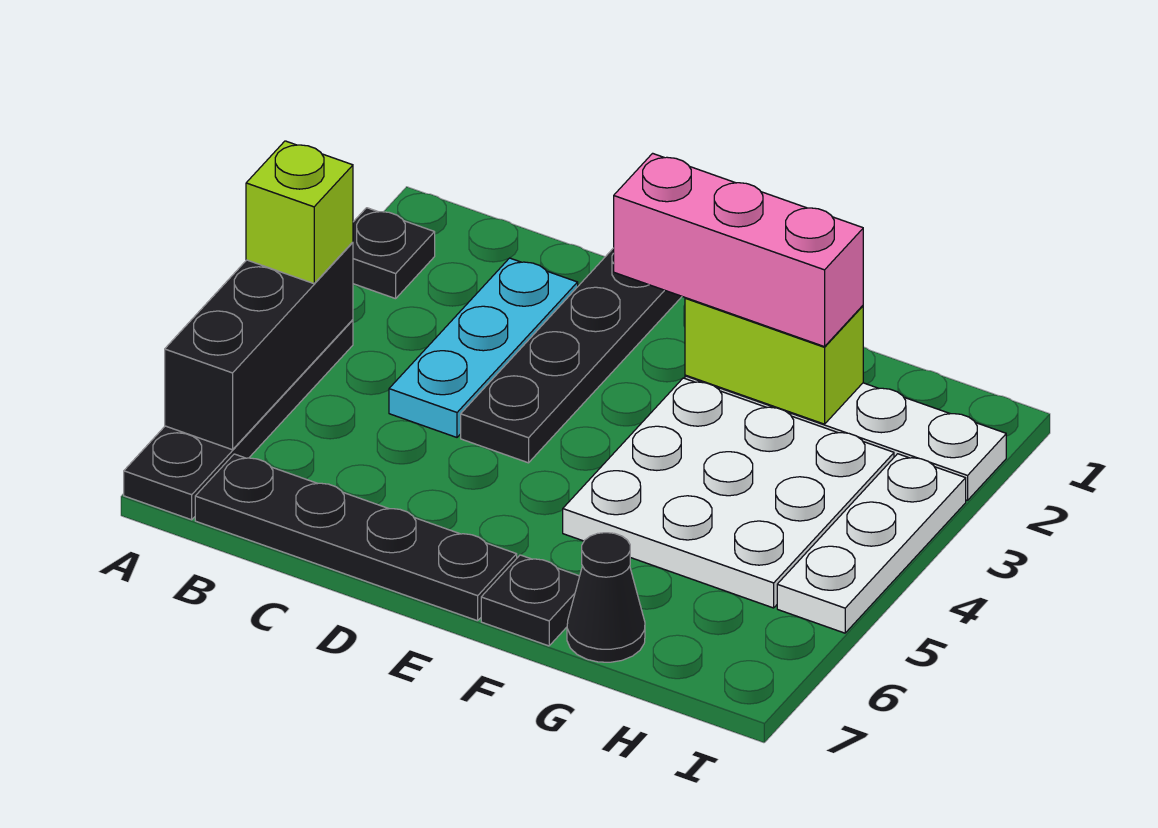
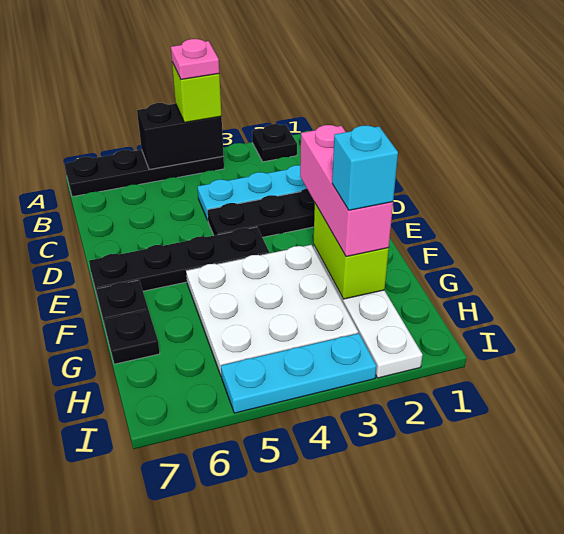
black 1x3 brick [165,242,353,450] -> black 1x2 brick [137,103,223,169]
none -> pink 1x1 plate [171,39,219,79]
black 1x4 plate [195,454,517,621] -> black 1x4 plate turned to [89,227,269,294]
none -> cyan 1x1 brick [332,126,398,210]
black 1x1 cone [567,533,645,662] -> black 1x1 plate [104,310,160,364]
white 1x3 plate [777,454,966,633] -> cyan 1x3 plate [221,333,376,413]

